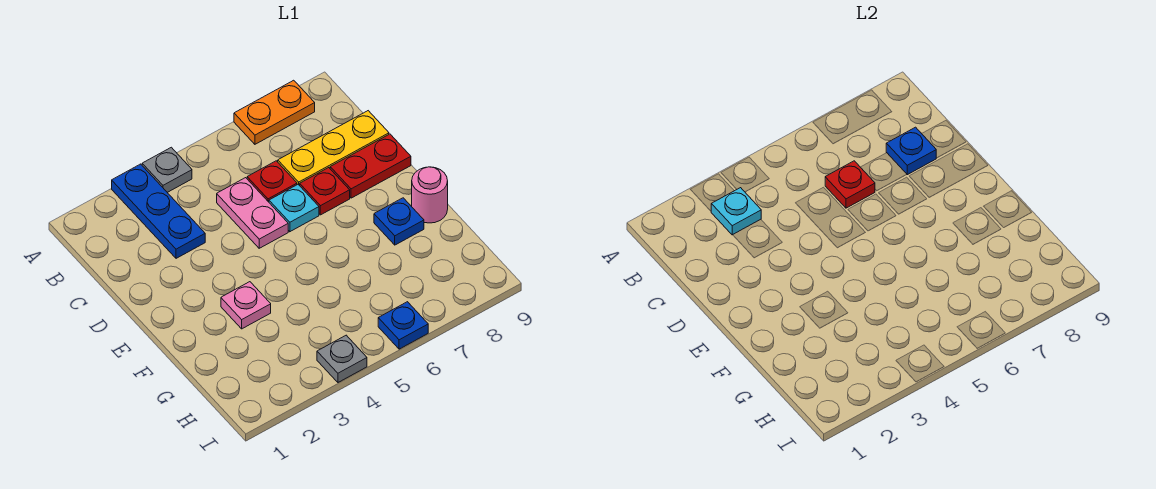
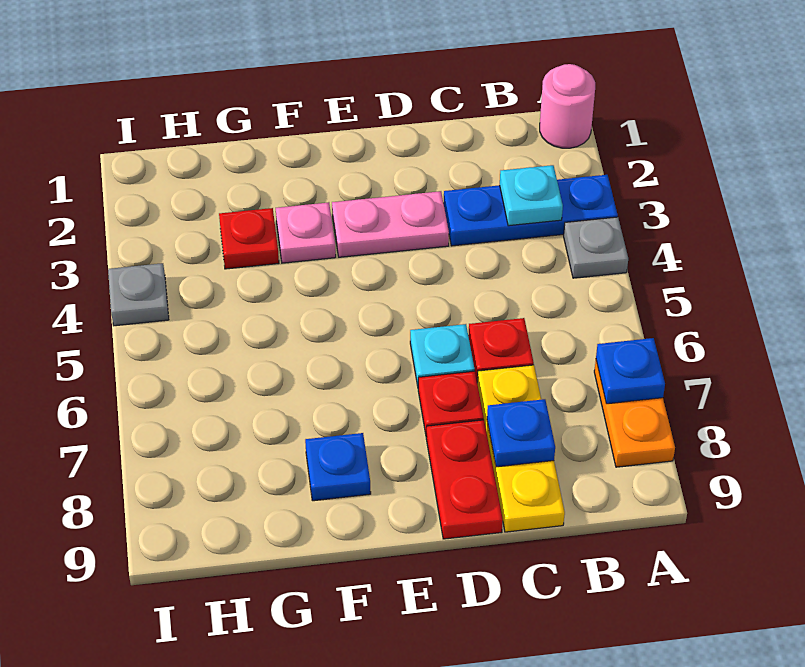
pink 1x2 plate [217,178,288,248] -> pink 1x2 plate moved to [332,191,449,257]
red 1x1 plate [825,161,875,208] -> red 1x1 plate moved to [219,208,279,269]
pink 1x1 round brick [412,167,448,223] -> pink 1x1 round brick moved to [540,64,595,148]
blue 1x1 plate [378,302,428,349] -> blue 1x1 plate moved to [596,338,665,404]

